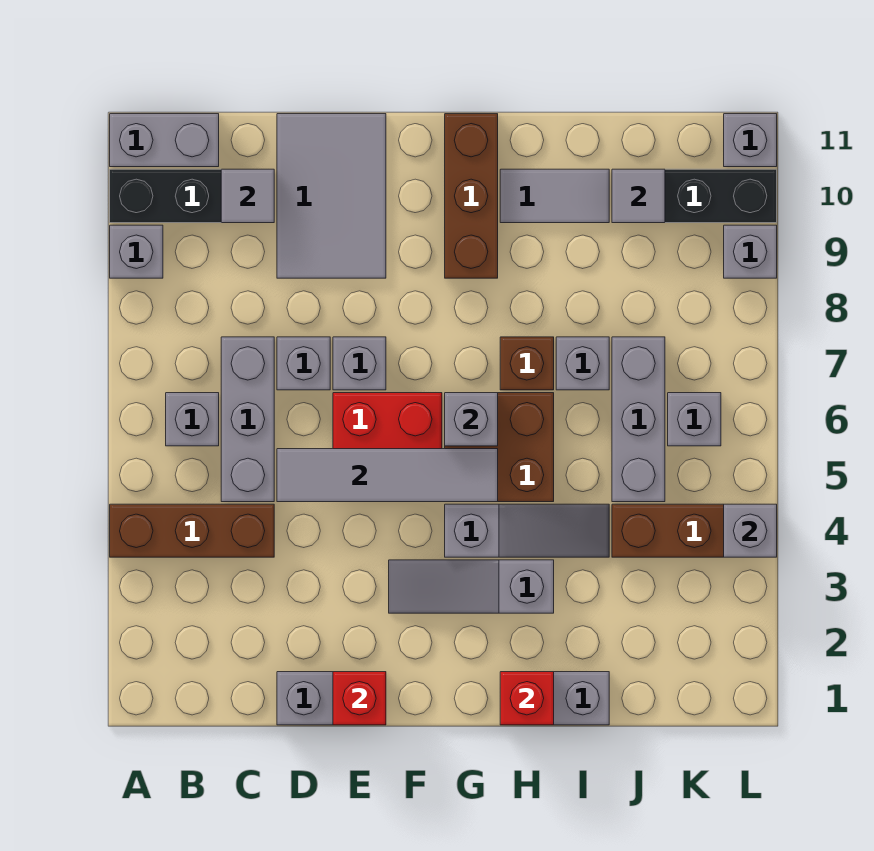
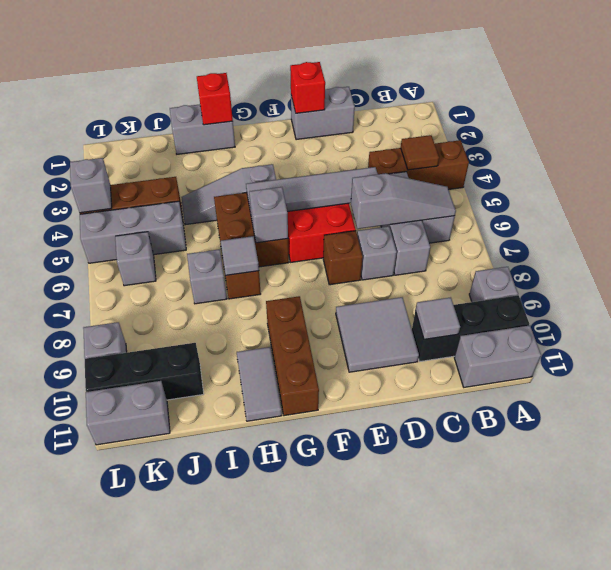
none -> brown 1x1 tile [401,135,439,170]
grey 2x3 tile [277,114,386,278] -> grey 2x2 tile [336,297,419,372]
grey 1x1 brick [333,337,386,390] -> brown 1x1 brick [323,231,363,285]
grey 1x3 slope [389,560,554,613] -> grey 1x3 slope moved to [351,173,456,229]
grey 1x2 tile [500,169,609,223] -> grey 1x2 tile turned to [237,347,282,421]
grey 1x3 brick [612,337,665,502] -> grey 1x3 brick turned to [80,201,186,263]
grey 1x1 tile [612,169,665,223] -> grey 1x1 tile moved to [221,236,259,275]
grey 1x1 brick [724,114,777,167] -> grey 1x2 brick [86,381,170,445]

